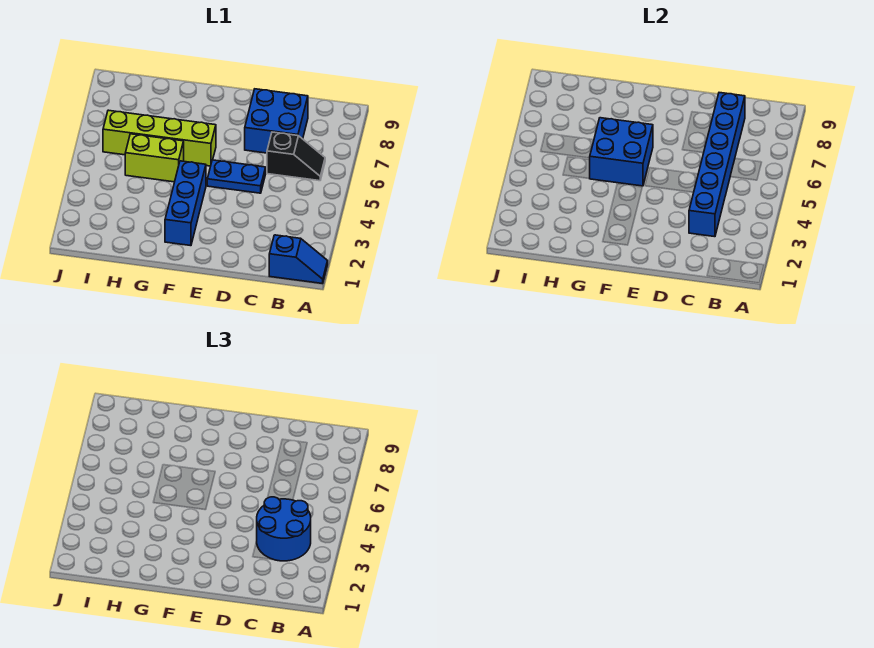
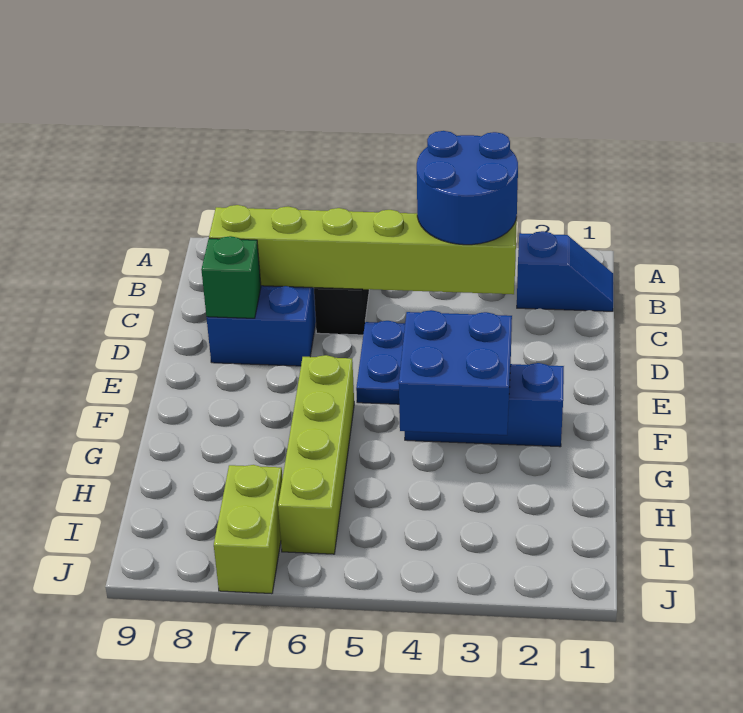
blue 1x2 slope [269,235,328,284] -> blue 1x2 slope turned to [517,231,613,311]
blue 1x6 brick [689,93,745,237] -> lime 1x6 brick [209,205,517,294]
none -> green 1x1 brick [201,236,261,318]
blue 2x2 brick [589,118,653,186] -> blue 2x2 brick moved to [399,310,512,435]
lime 1x2 brick [125,134,184,182] -> lime 1x2 brick moved to [214,465,282,594]

